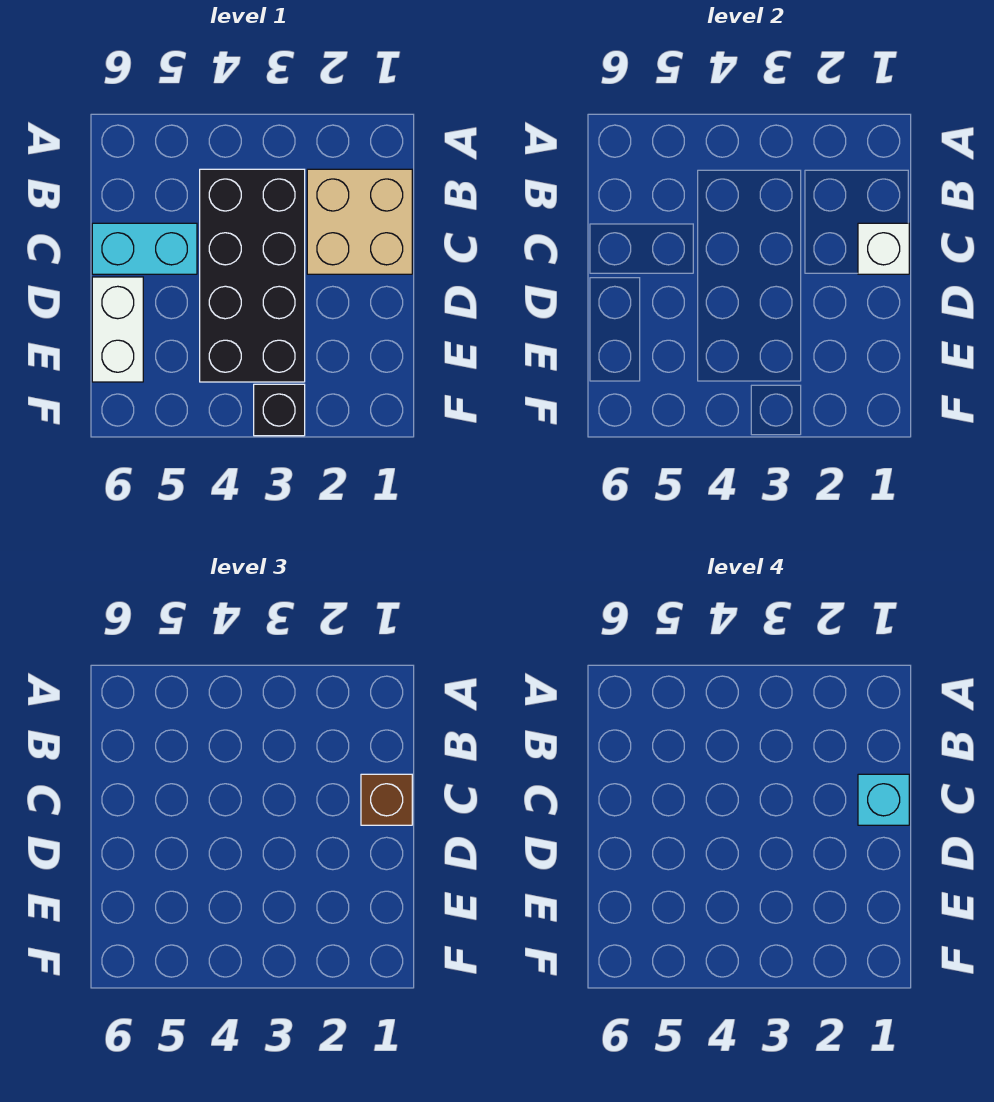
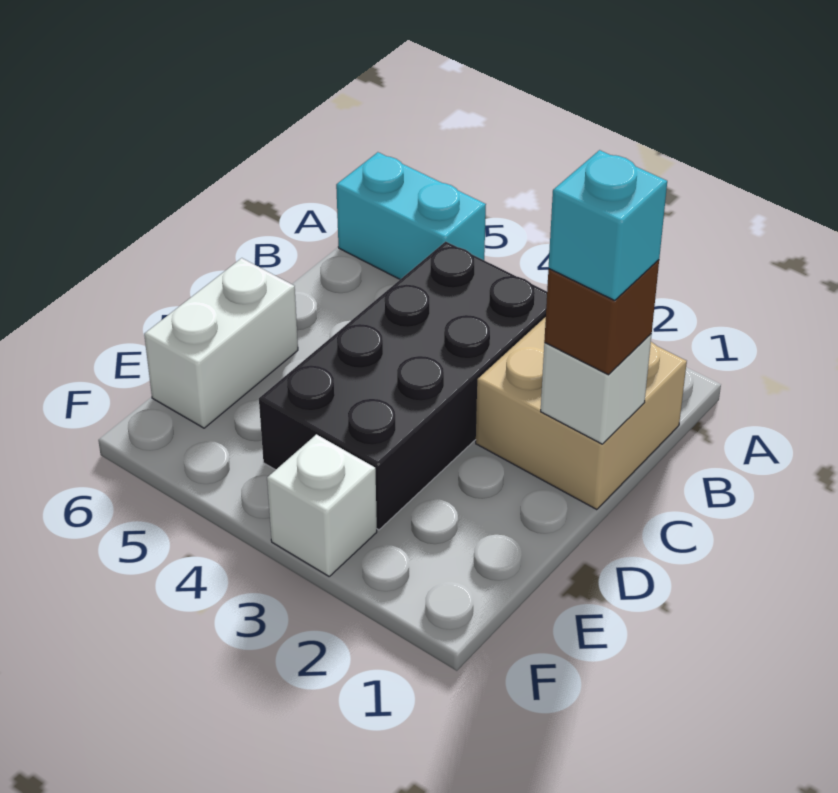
cyan 1x2 brick [92,223,197,274] -> cyan 1x2 brick moved to [336,152,486,279]
black 1x1 brick [254,384,305,436] -> white 1x1 brick [267,434,377,576]

